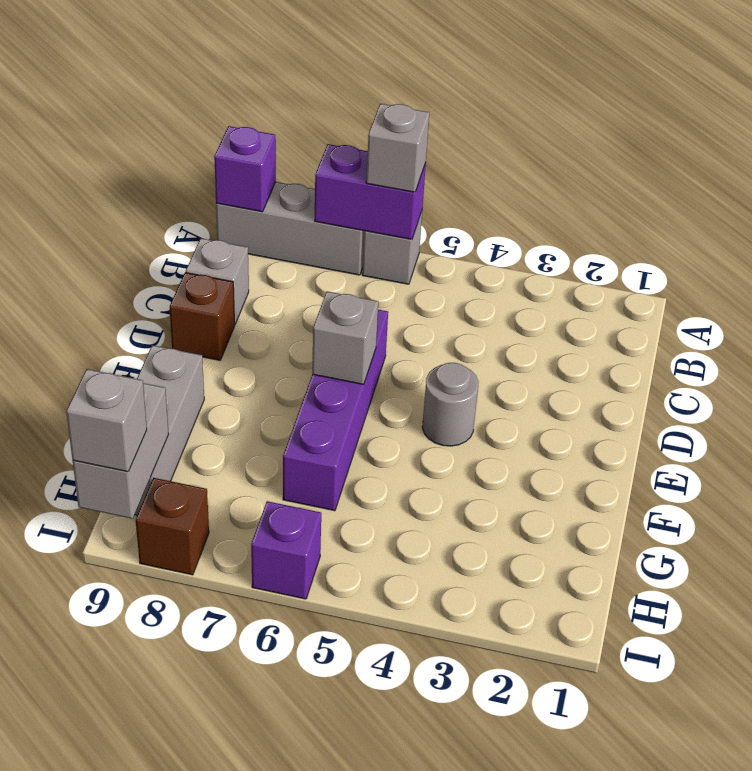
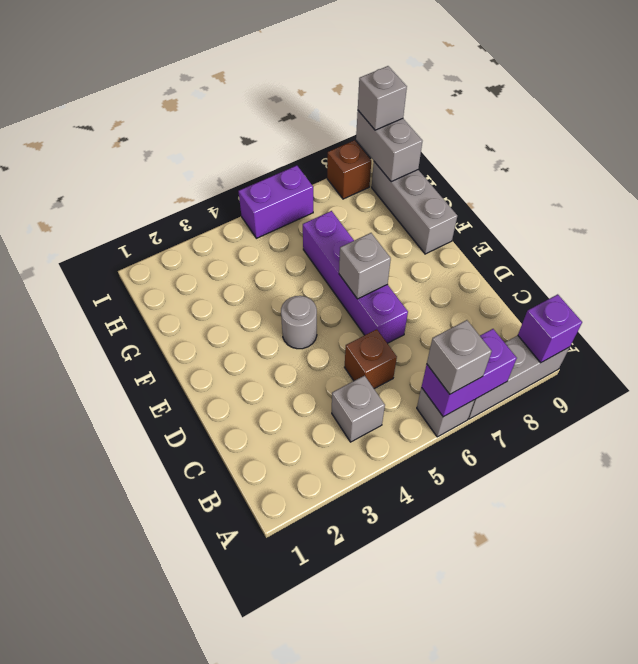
grey 1x1 brick [186,238,249,325] -> grey 1x1 brick moved to [332,376,385,442]
brown 1x1 brick [170,273,235,360] -> brown 1x1 brick moved to [345,329,397,389]
purple 1x1 brick [251,501,321,599] -> purple 1x2 brick [238,166,313,238]

